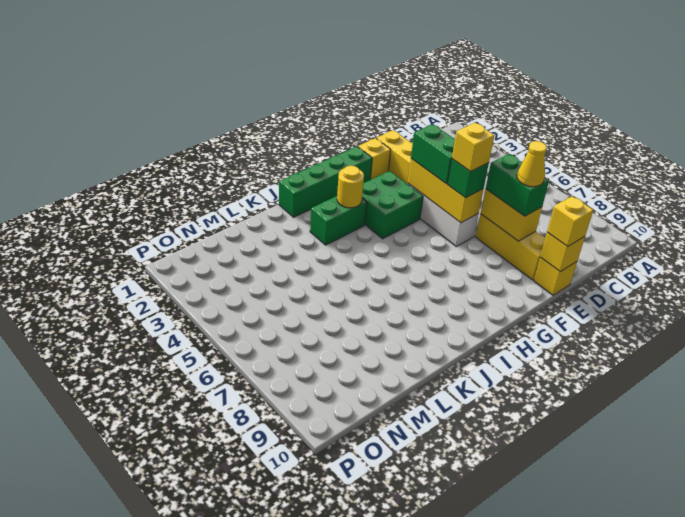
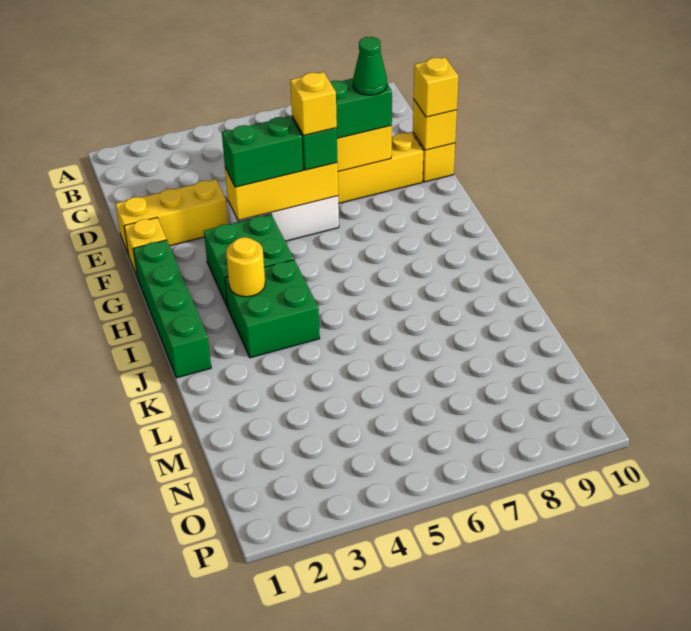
yellow 1x1 cone [517,141,547,187] -> green 1x1 cone [353,37,387,95]
green 1x2 brick [310,196,367,245] -> green 2x2 brick [225,260,320,358]

